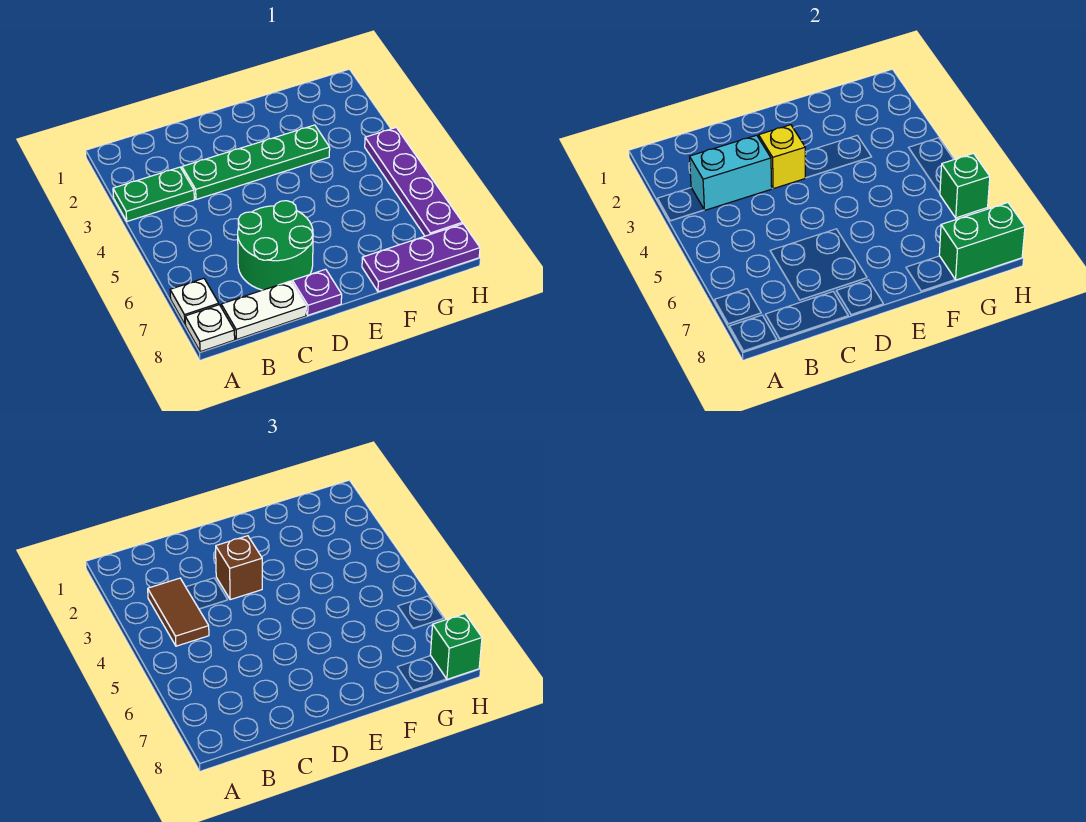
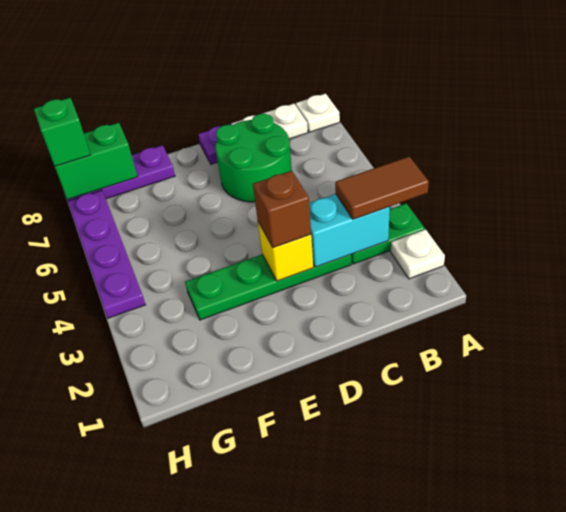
white 1x1 plate [170,278,219,324] -> white 1x1 plate moved to [391,229,445,279]
brown 1x2 tile [148,578,209,646] -> brown 1x2 tile turned to [335,157,429,219]
green 1x1 brick [940,153,990,218] -> none

